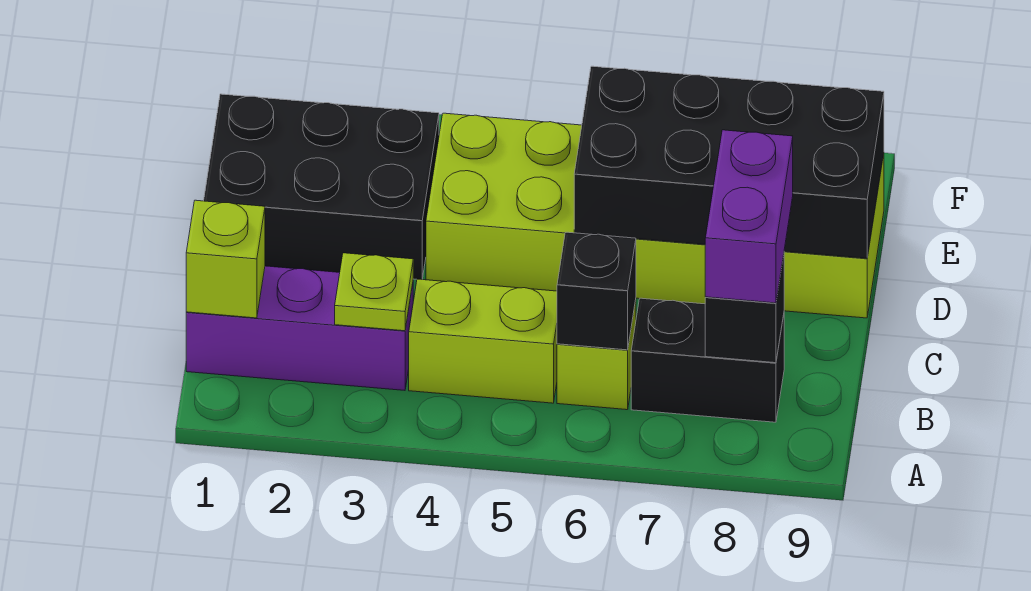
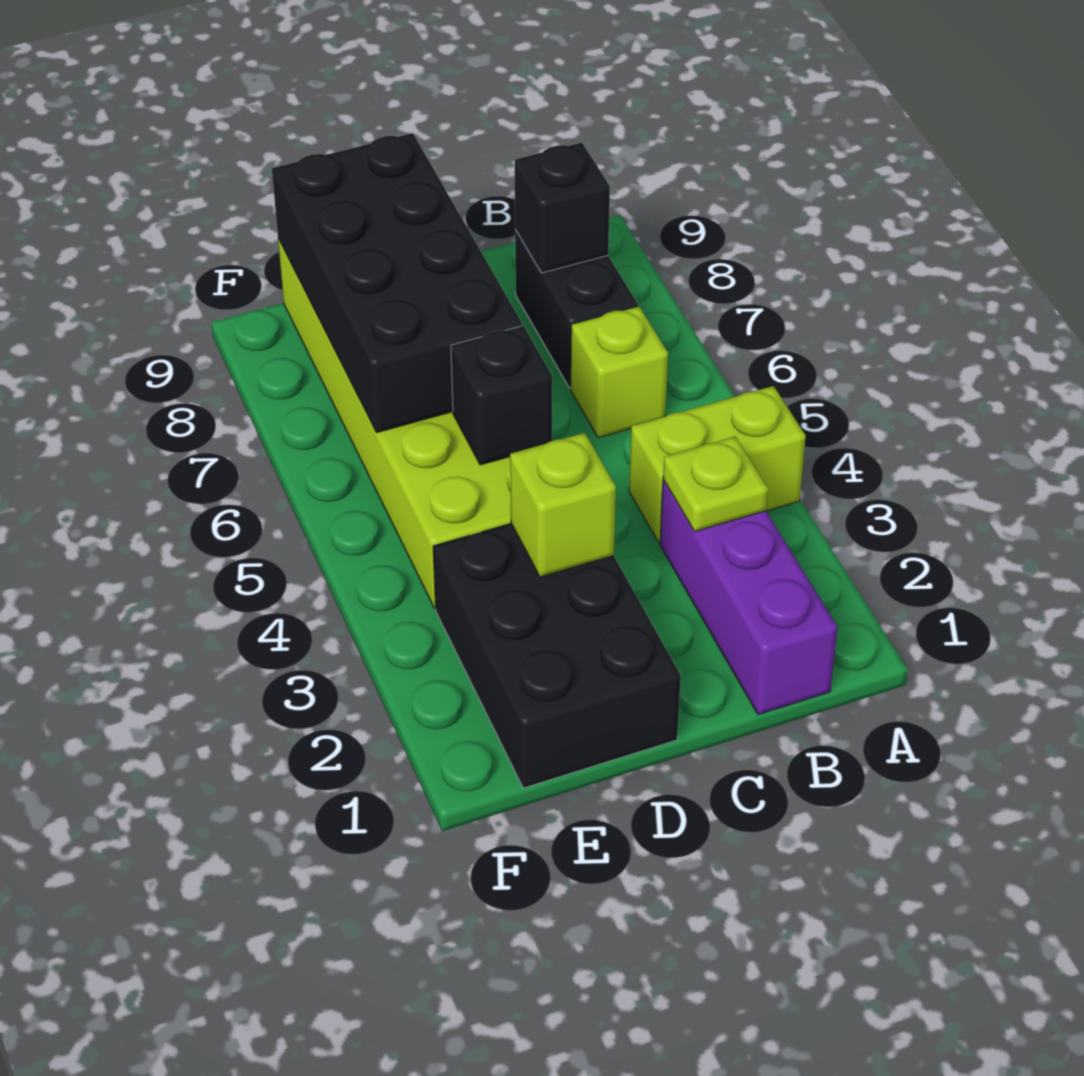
lime 1x1 brick [186,200,265,318] -> lime 1x1 brick moved to [510,433,616,577]
lime 1x2 brick [409,279,557,403] -> lime 1x2 brick turned to [629,386,806,542]
black 1x1 brick [557,232,636,350] -> black 1x1 brick moved to [451,326,552,465]
purple 1x2 brick [705,130,793,303] -> none

